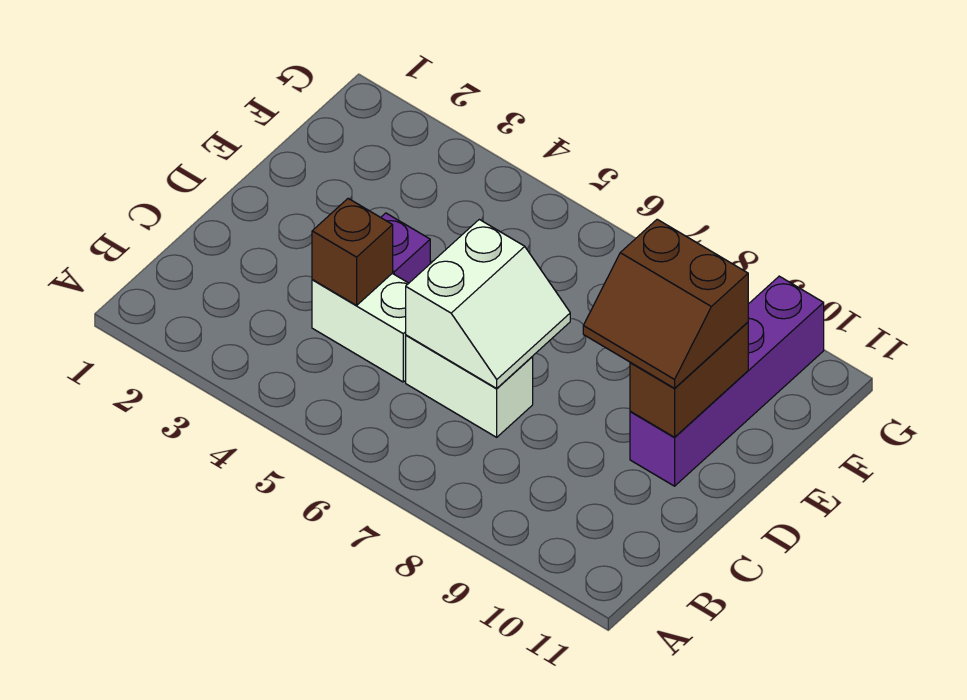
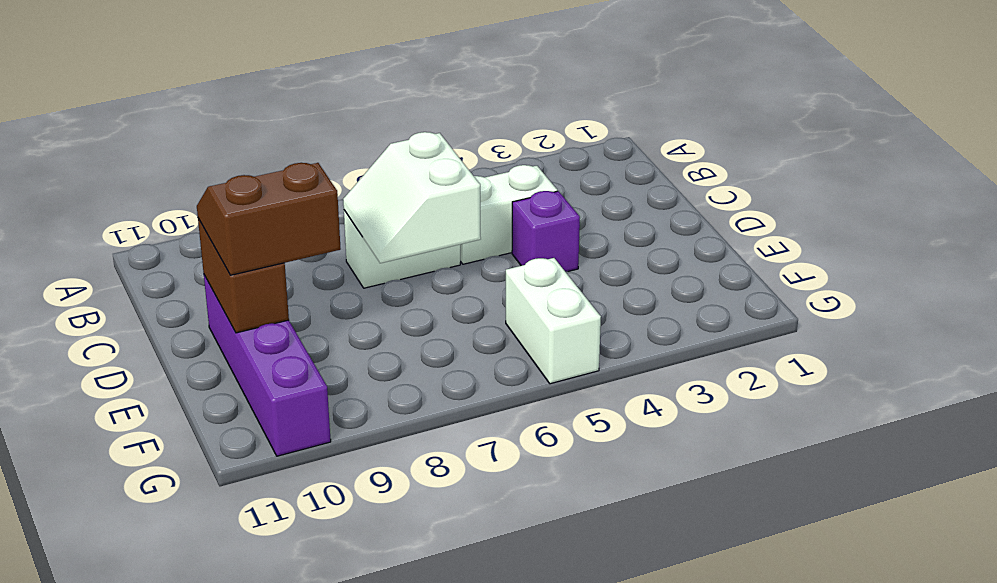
brown 1x1 brick [312,198,393,305] -> none
none -> white 1x2 brick [506,258,601,384]

